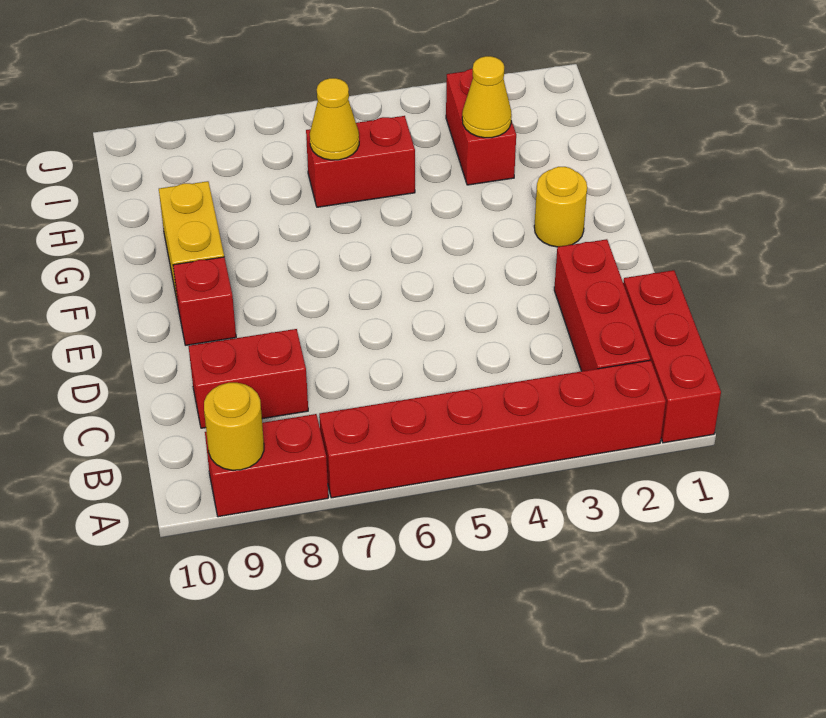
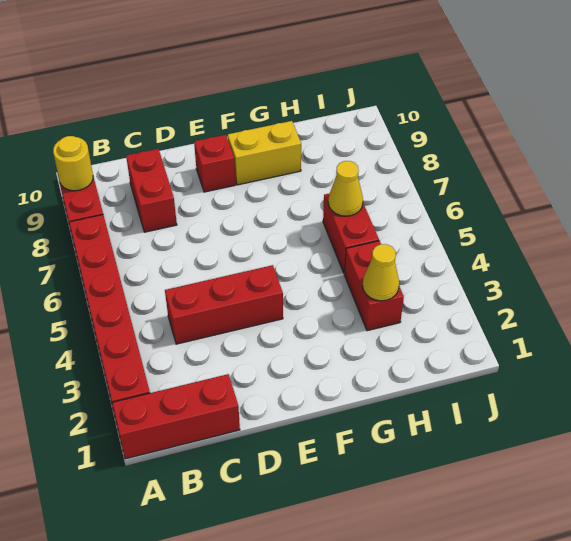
red 1x3 brick [554,239,650,371] -> red 1x3 brick moved to [165,265,283,344]
yellow 1x1 round brick [534,167,587,247] -> none
red 1x2 brick [446,69,516,185] -> red 1x2 brick turned to [344,241,404,331]

